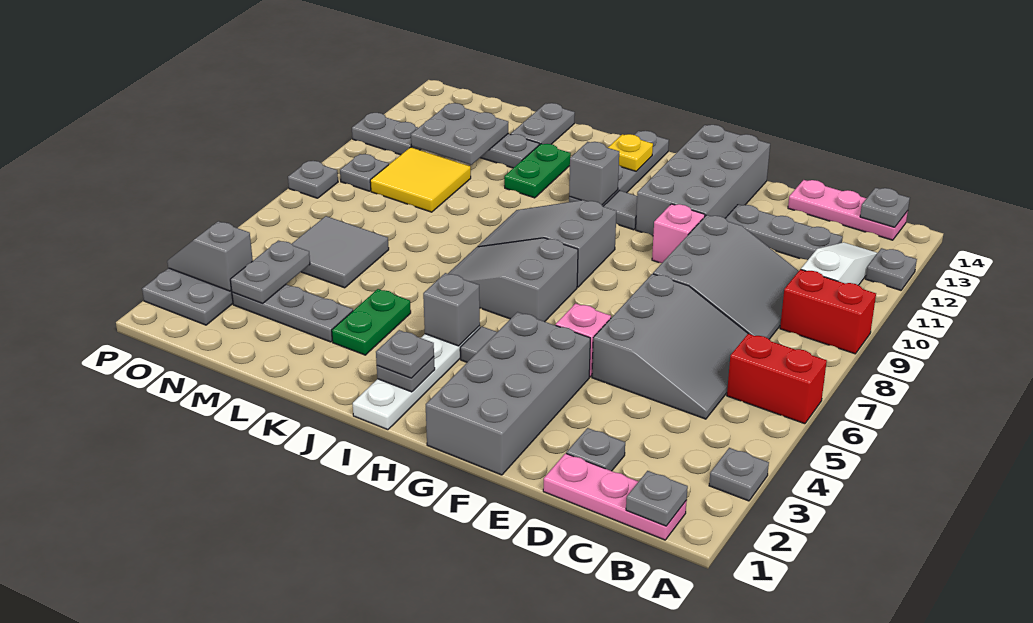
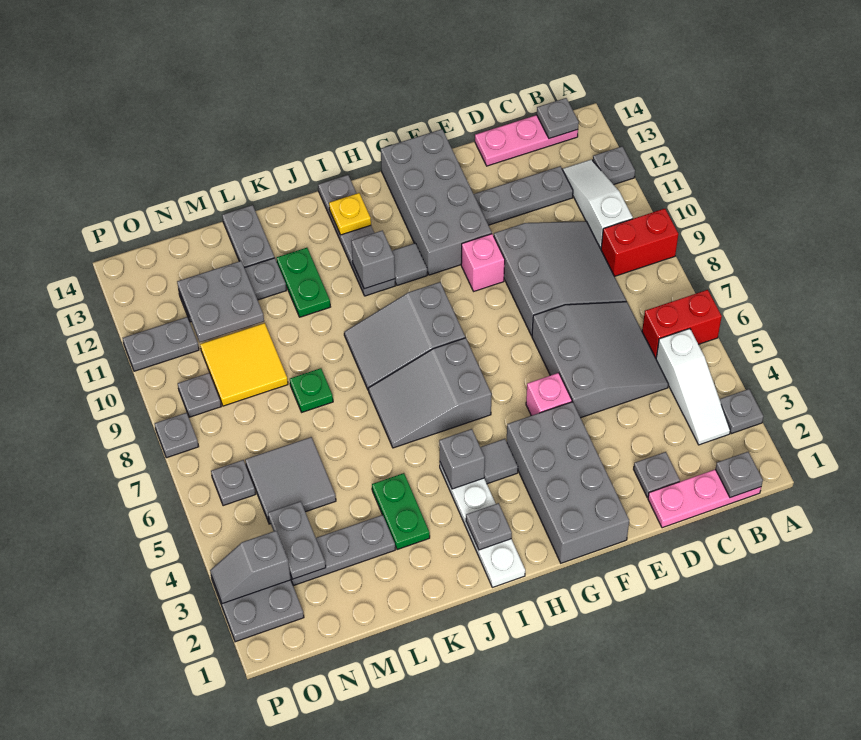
none -> white 1x3 slope [656,329,730,445]
grey 1x1 plate [376,330,434,378] -> grey 1x1 plate moved to [211,460,256,506]
none -> green 1x1 plate [290,368,333,412]

